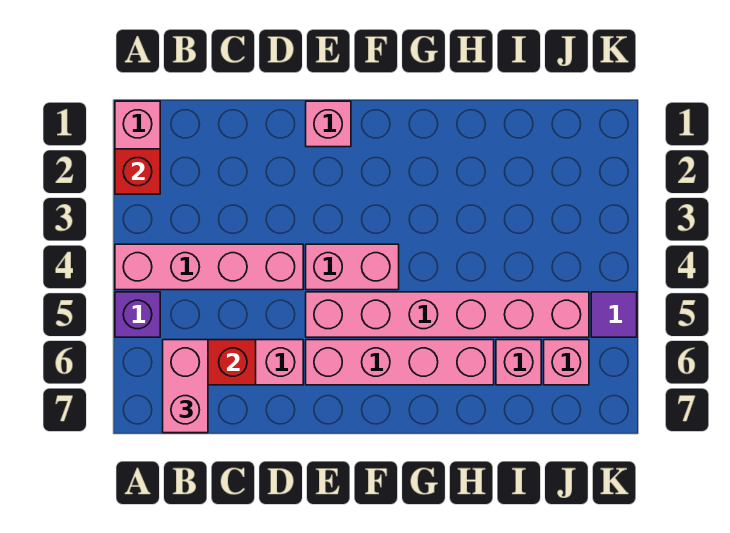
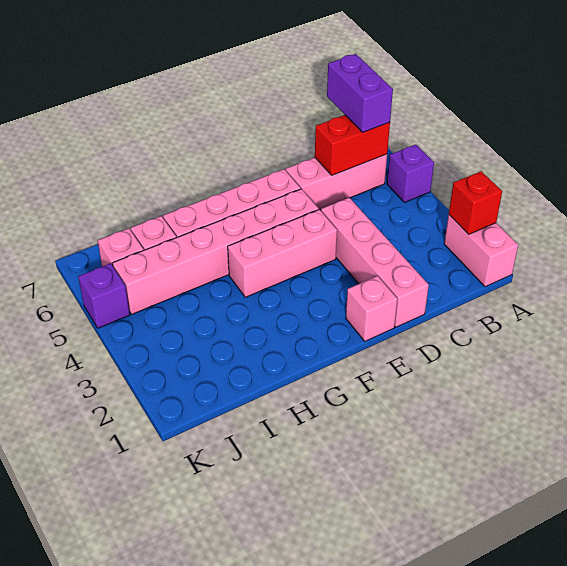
pink 1x4 brick [115,244,303,290] -> pink 1x4 brick turned to [321,198,429,327]
pink 1x2 brick [163,340,208,433] -> purple 1x2 brick [327,54,393,132]
pink 1x2 brick [306,244,399,290] -> pink 1x3 brick [228,210,337,297]
purple 1x1 tile [591,292,637,337] -> purple 1x1 brick [78,263,130,328]

